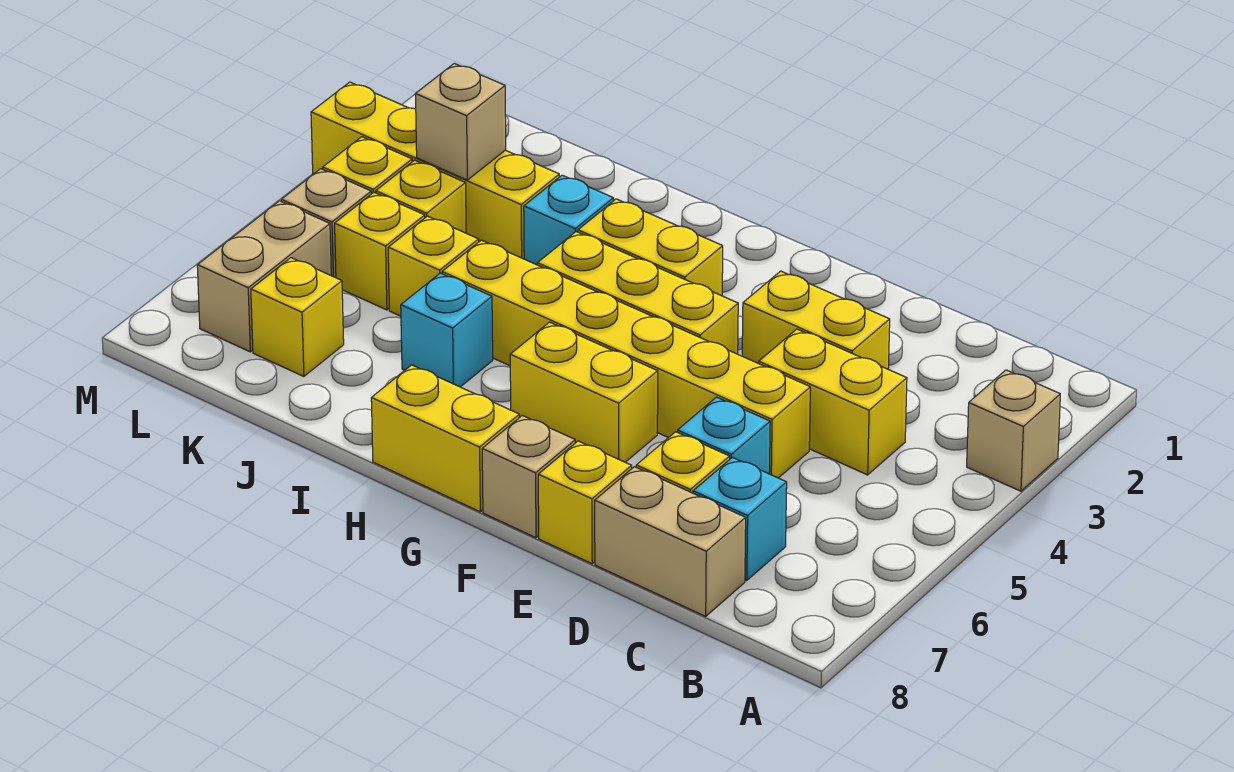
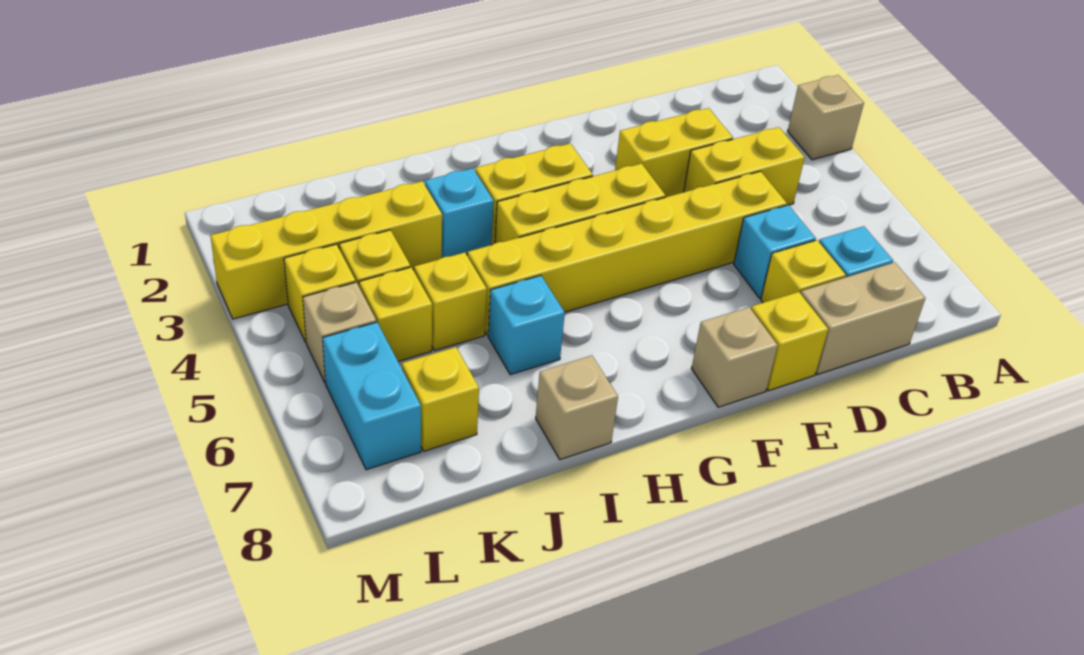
yellow 1x2 brick [510,322,658,462] -> none
yellow 1x2 brick [371,365,519,512] -> none
tan 1x1 brick [415,63,506,180] -> tan 1x1 brick moved to [536,356,618,459]
tan 1x2 brick [197,201,331,352] -> cyan 1x2 brick [323,322,421,470]

